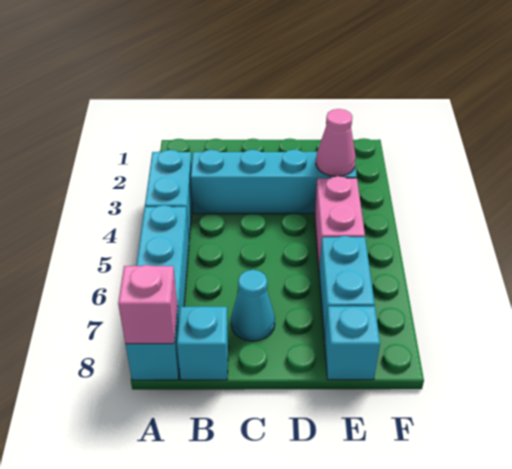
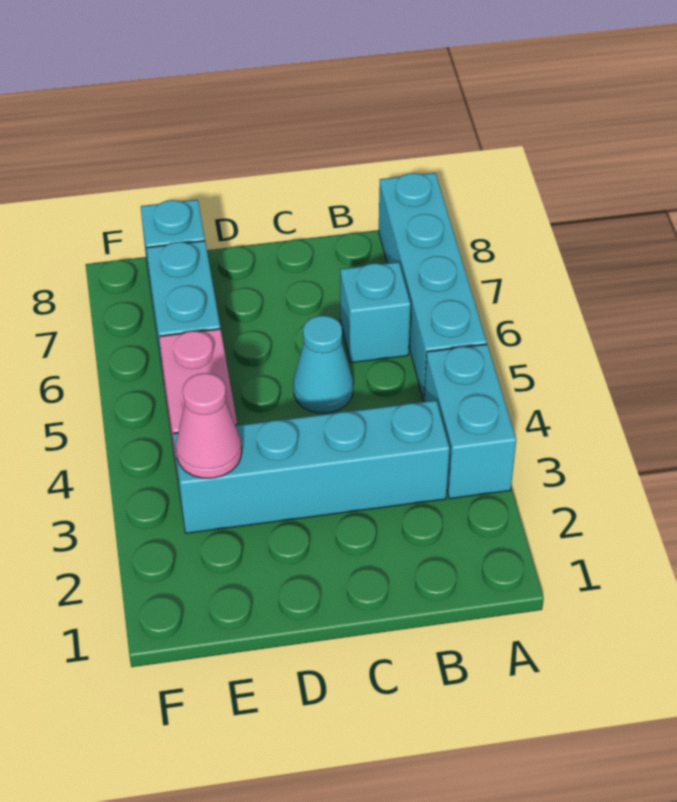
pink 1x1 brick [118,265,178,344] -> none
cyan 1x1 brick [177,306,228,380] -> cyan 1x1 brick moved to [340,262,410,363]
cyan 1x1 cone [231,270,275,341] -> cyan 1x1 cone moved to [293,316,353,413]

